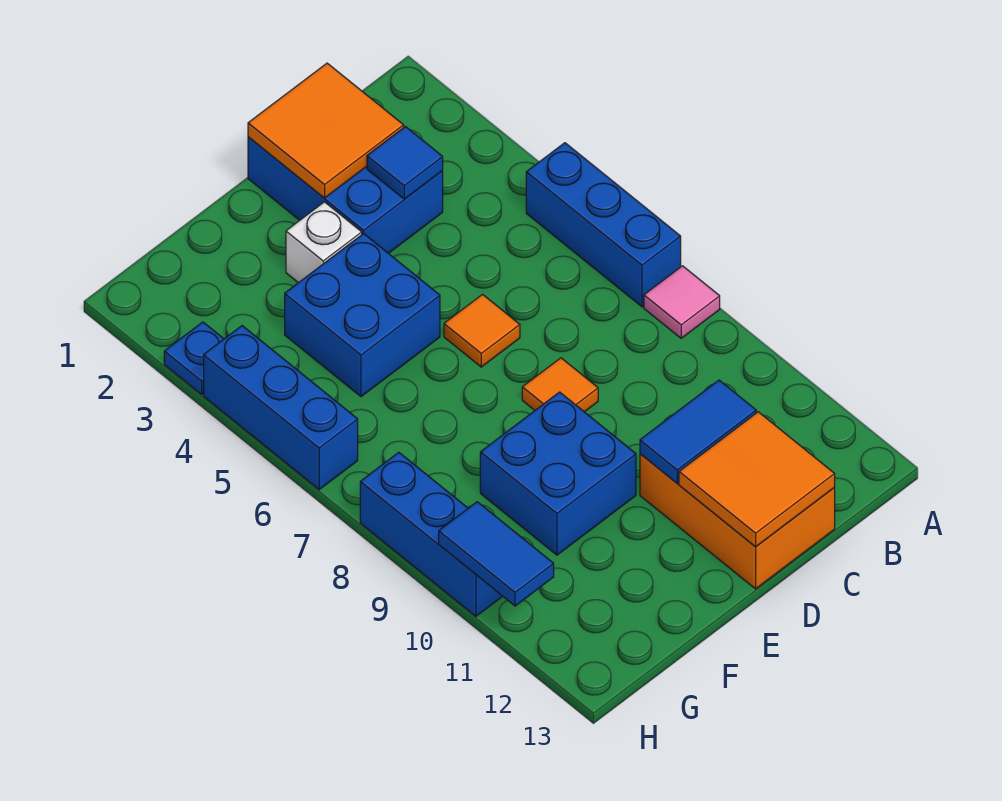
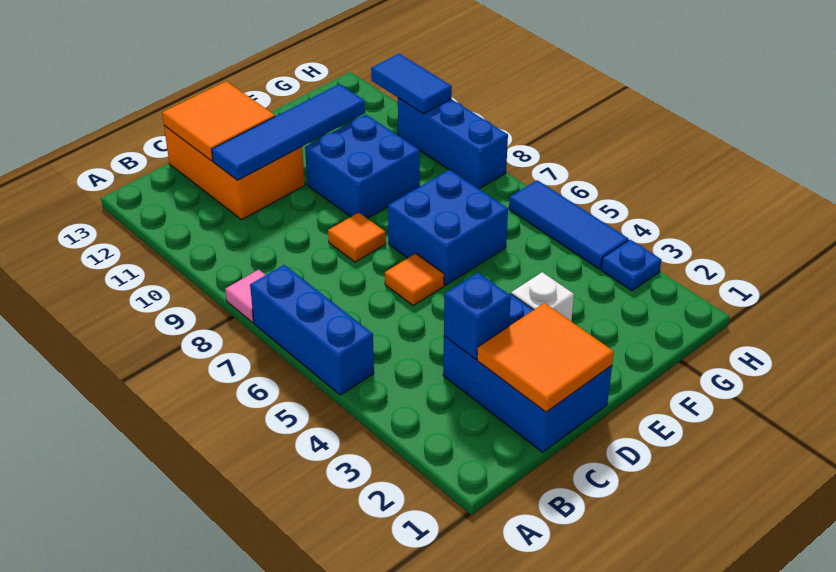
blue 1x1 tile [367,127,443,199] -> blue 1x1 brick [444,273,511,359]
blue 1x2 tile [640,380,756,483] -> blue 1x4 tile [212,84,365,180]
blue 2x2 brick [285,234,440,397] -> blue 2x2 brick moved to [388,170,508,285]
blue 1x3 brick [204,326,358,490] -> blue 1x3 tile [509,180,629,269]

